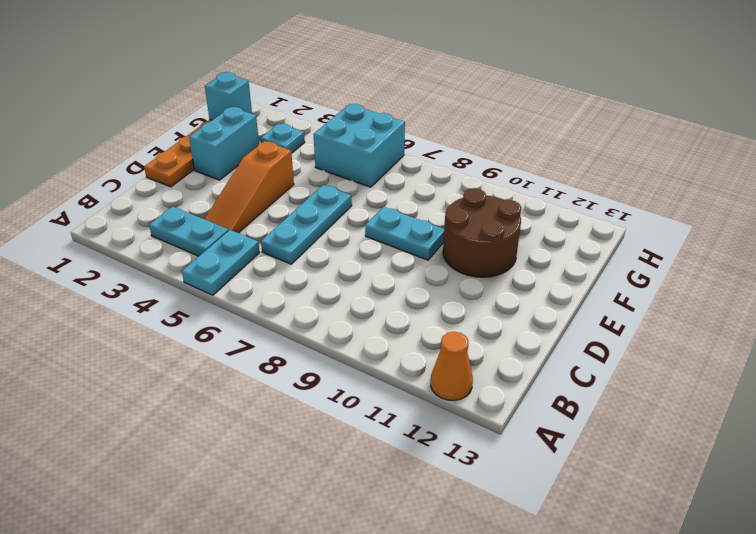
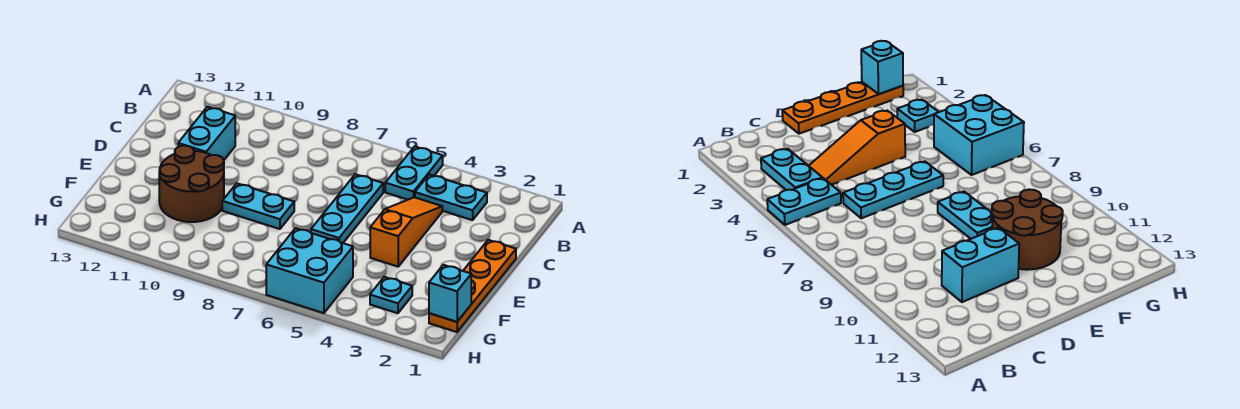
orange 1x1 cone [431,332,473,400] -> none
cyan 1x2 brick [189,107,259,180] -> cyan 1x2 brick moved to [178,107,235,160]

